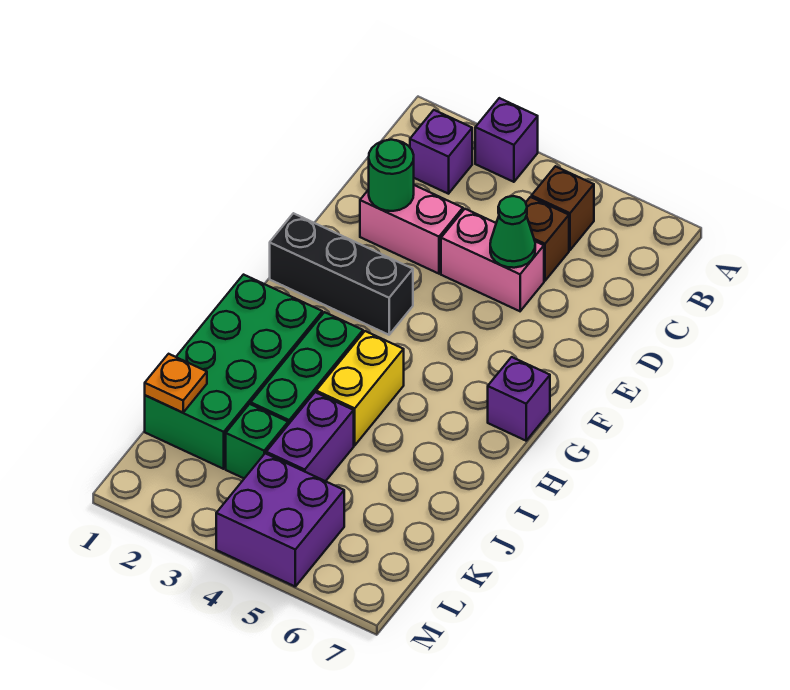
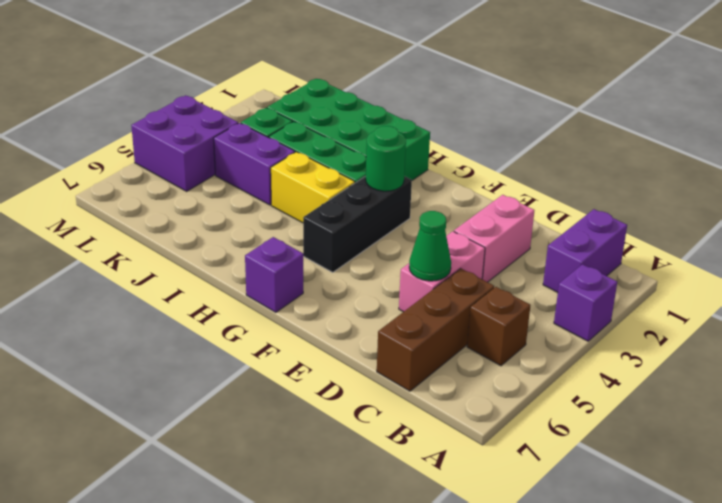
purple 1x1 brick [410,110,472,194] -> purple 1x2 brick [543,209,627,292]
brown 1x1 brick [526,197,569,281] -> brown 1x3 brick [377,268,494,391]
green 1x1 round brick [369,140,414,211] -> green 1x1 round brick moved to [366,126,406,191]
black 1x3 brick [270,213,413,335] -> black 1x3 brick moved to [303,176,412,272]
orange 1x1 plate [145,354,207,413] -> none

